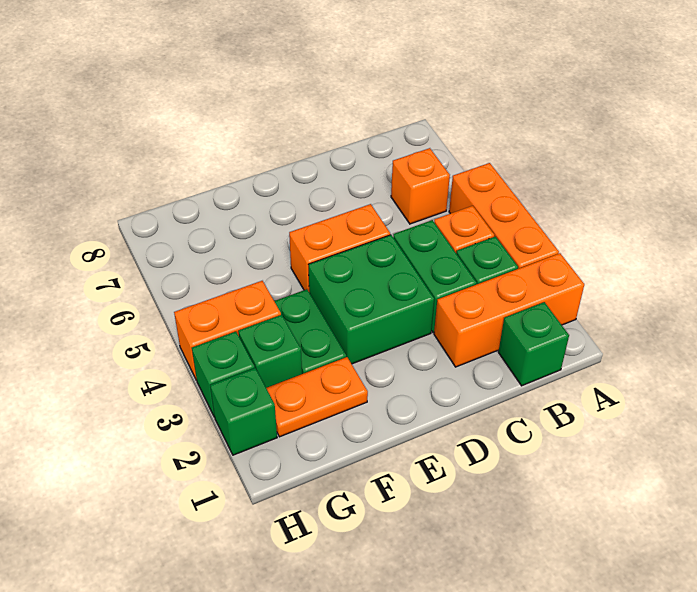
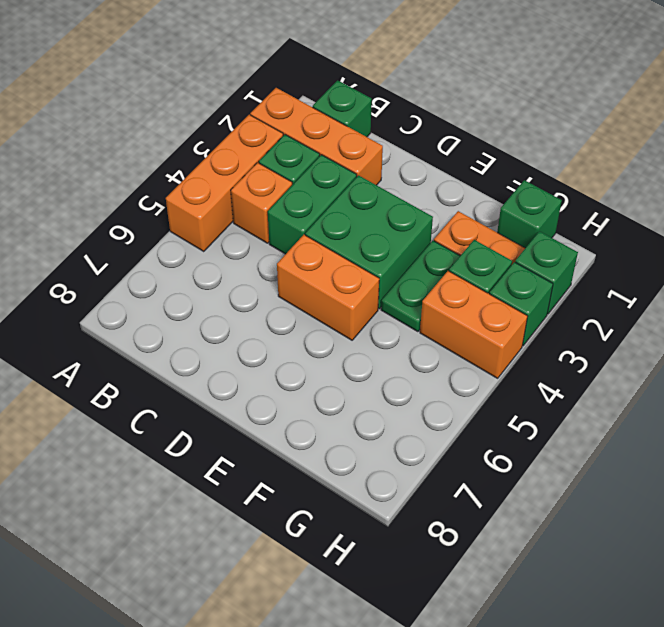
orange 1x1 brick [391,148,450,224] -> none
none -> green 1x1 brick [497,180,562,248]

